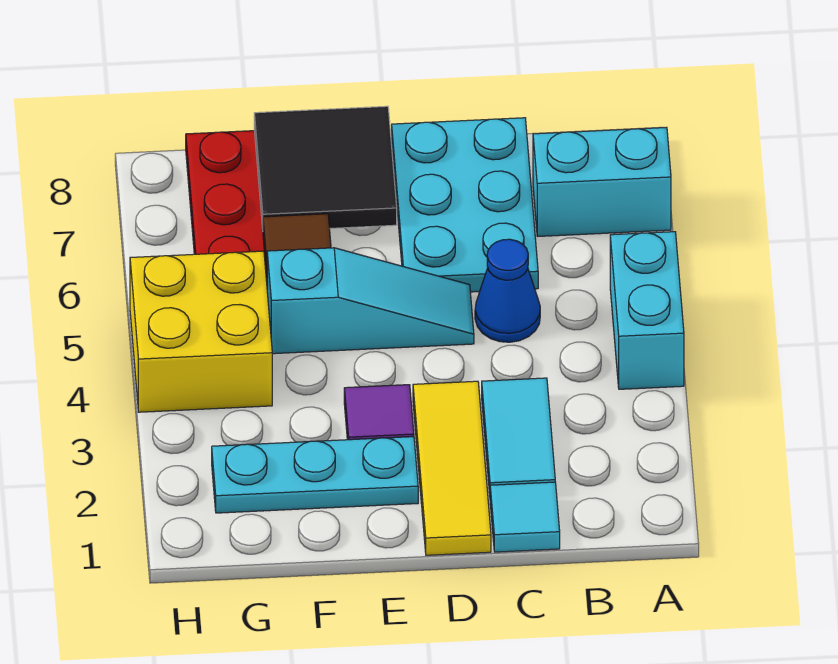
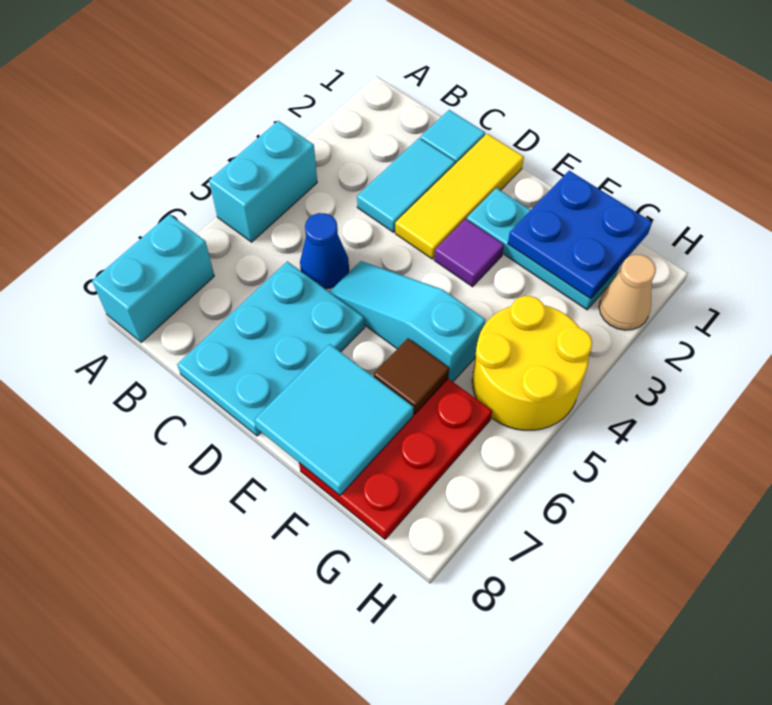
cyan 1x2 brick [533,127,671,237] -> cyan 1x2 brick turned to [92,214,214,342]
black 2x2 tile [254,106,397,228] -> cyan 2x2 tile [255,344,414,495]
none -> blue 2x2 plate [508,171,652,299]
yellow 2x2 brick [130,251,272,412] -> yellow 2x2 round brick [472,296,592,430]
none -> tan 1x1 cone [599,255,656,330]

